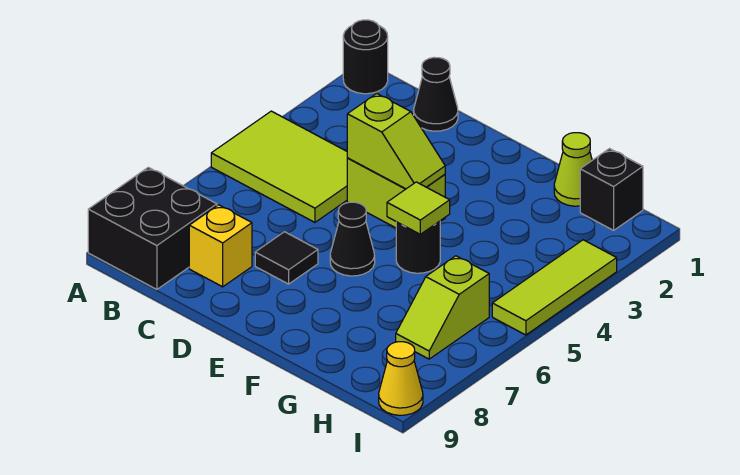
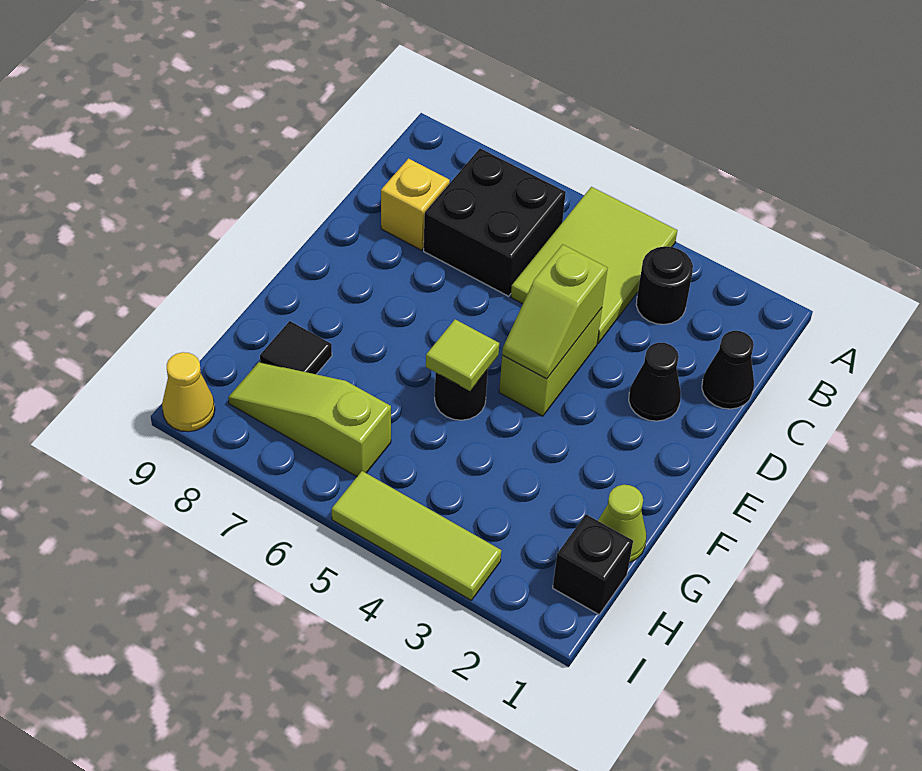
black 1x1 round brick [343,20,388,94] -> black 1x1 round brick moved to [636,246,693,324]
black 2x2 brick [88,167,217,289] -> black 2x2 brick moved to [424,148,566,296]
black 1x1 tile [255,232,318,284] -> black 1x1 tile moved to [260,321,332,374]
black 1x1 cone [330,202,375,276] -> black 1x1 cone moved to [629,343,681,421]
lime 1x2 slope [396,256,489,359] -> lime 1x3 slope [228,362,391,477]

